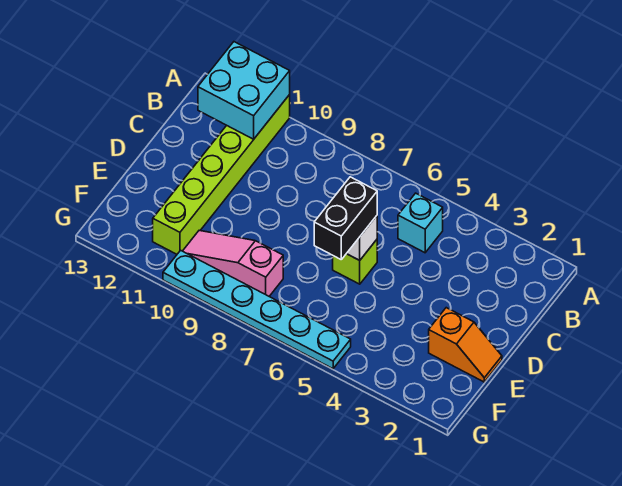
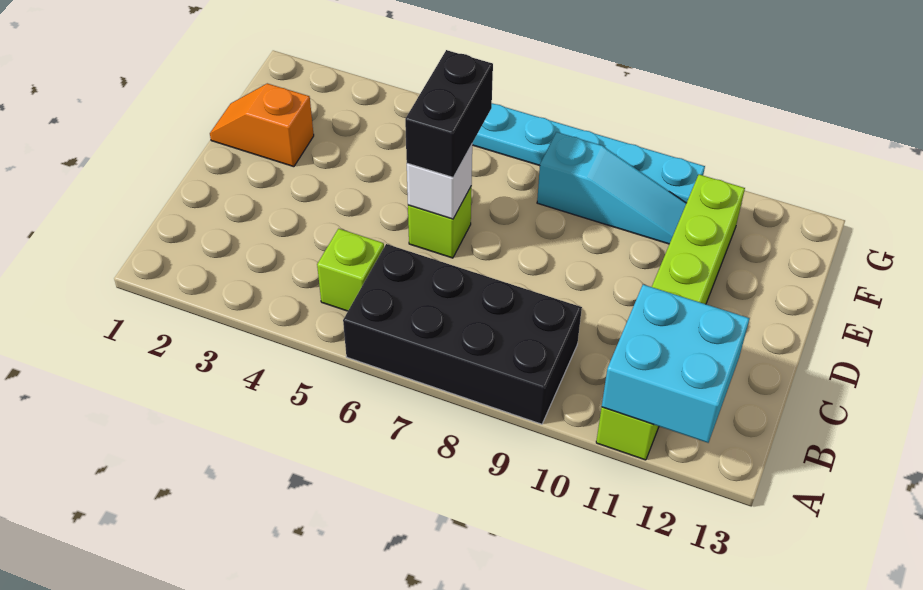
none -> black 2x4 brick [343,244,582,424]
cyan 1x1 brick [398,193,443,253] -> lime 1x1 brick [317,229,384,311]
pink 1x3 slope [183,230,283,296] -> cyan 1x3 slope [537,132,686,244]

